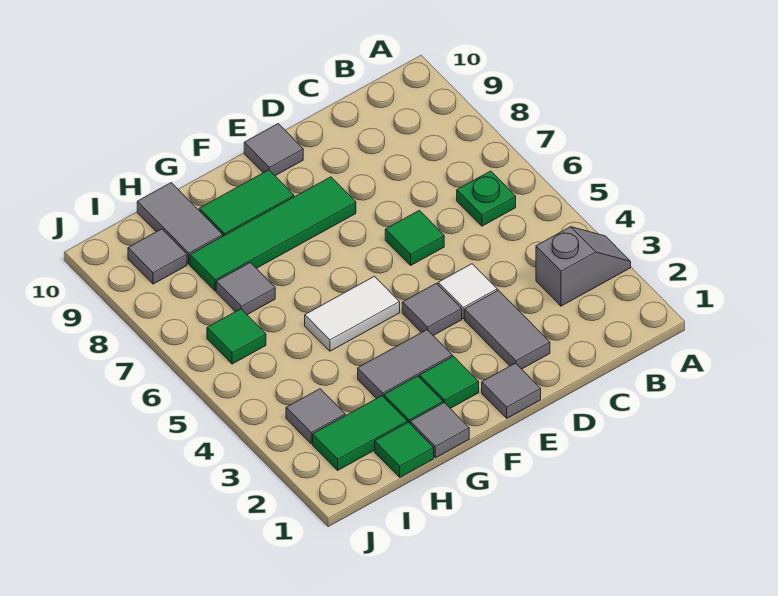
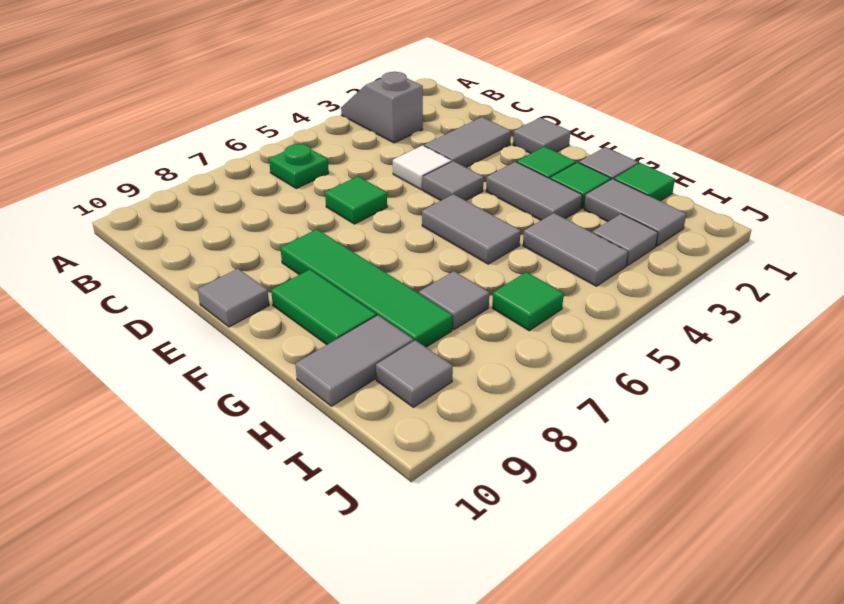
white 1x2 tile [305,276,400,351] -> grey 1x2 tile [422,194,521,264]
green 1x2 tile [313,396,407,470] -> grey 1x2 tile [584,179,686,246]
none -> grey 1x2 tile [523,213,628,286]

